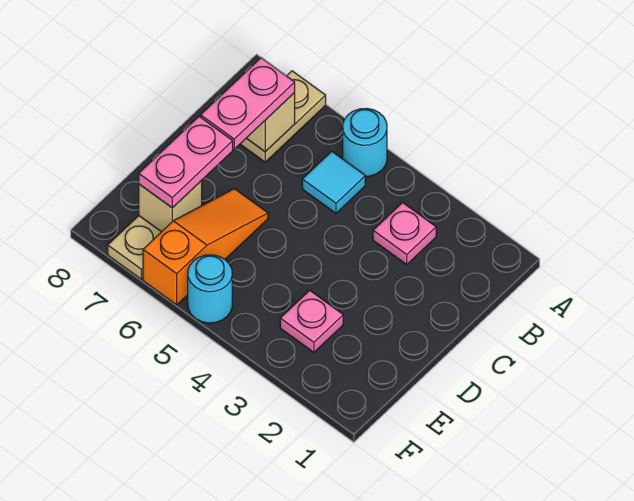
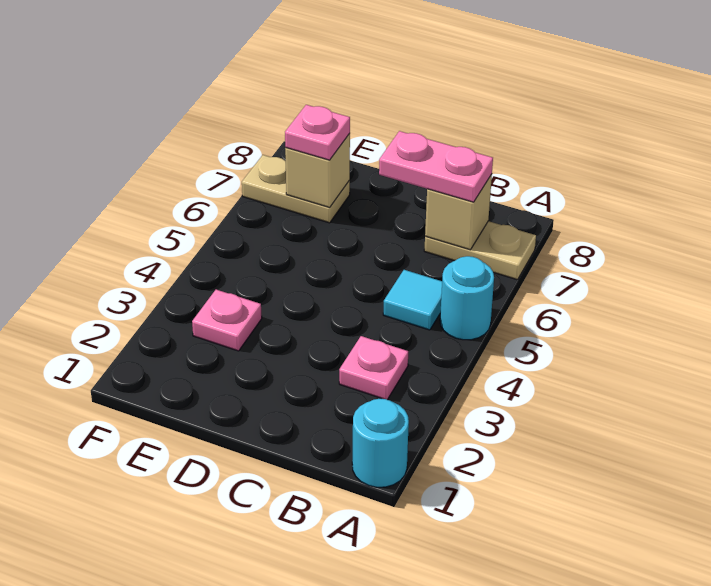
orange 1x3 slope [143,189,268,305] -> none
pink 1x2 plate [139,117,233,208] -> pink 1x1 plate [285,105,350,160]
cyan 1x1 round brick [188,255,232,323] -> cyan 1x1 round brick moved to [352,399,409,487]

